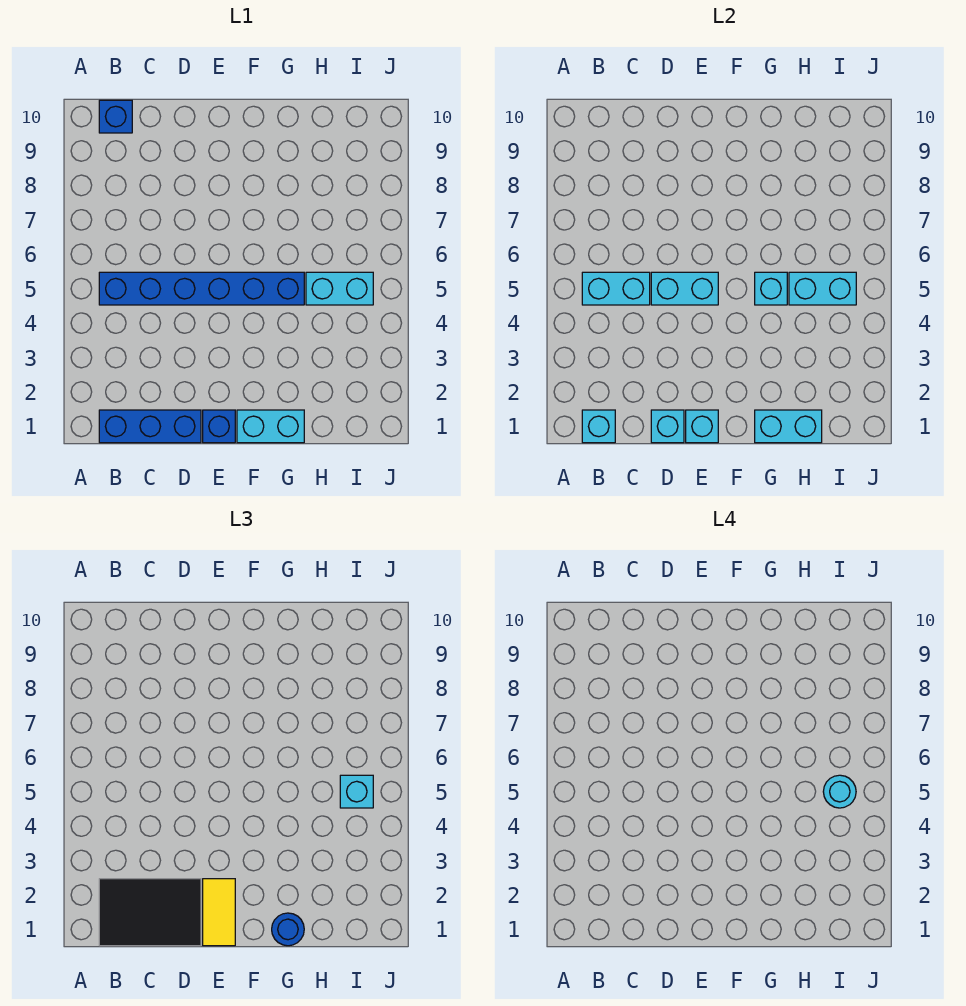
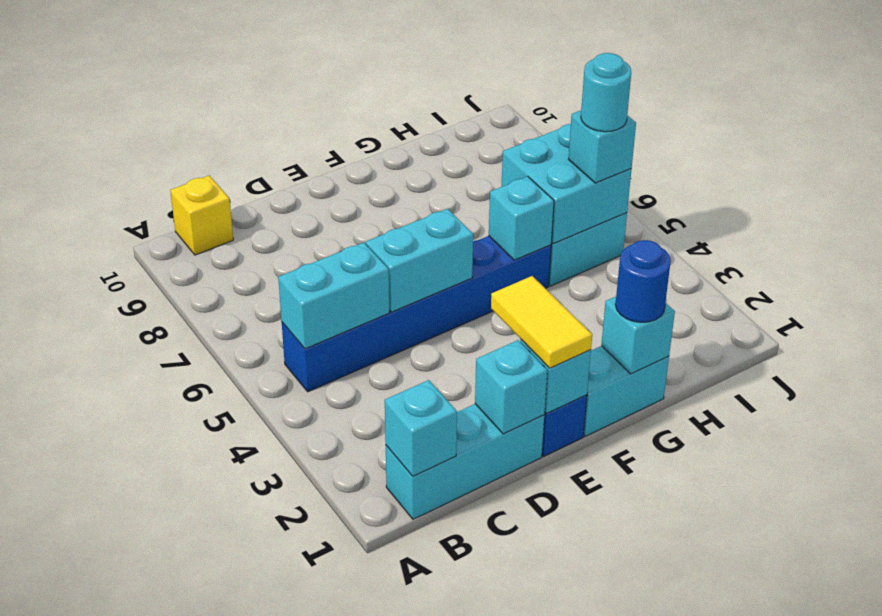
blue 1x3 brick [99,410,201,443] -> cyan 1x3 brick [386,404,544,519]
black 2x3 tile [99,879,201,946] -> none
blue 1x1 brick [99,100,132,133] -> yellow 1x1 brick [170,176,233,255]
cyan 1x2 brick [755,410,822,443] -> cyan 1x1 brick [601,297,675,374]
cyan 1x2 brick [789,272,856,305] -> cyan 2x2 brick [501,124,632,243]

